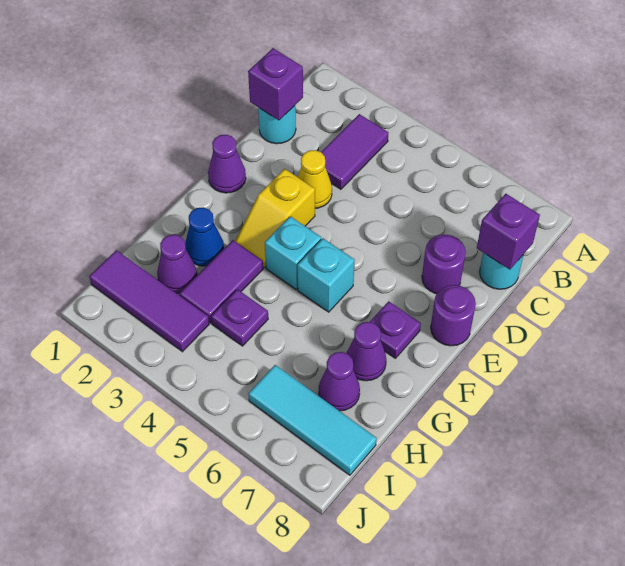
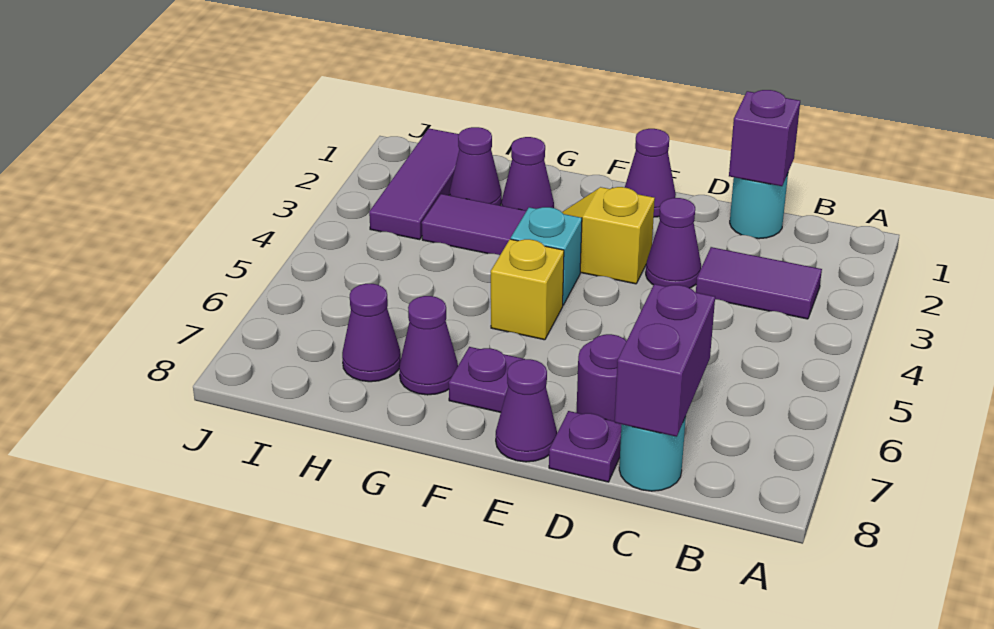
purple 1x1 brick [477,194,540,269] -> purple 1x2 brick [615,284,715,437]
yellow 1x1 cone [298,150,332,208] -> purple 1x1 cone [646,198,701,288]
purple 1x1 round brick [431,285,476,346] -> purple 1x1 cone [496,359,557,462]
cyan 1x1 brick [297,239,355,312] -> yellow 1x1 brick [491,239,564,340]
blue 1x1 cone [185,207,224,266] -> purple 1x1 cone [501,137,554,211]
purple 1x1 plate [211,289,268,346] -> purple 1x1 plate moved to [549,411,622,482]
cyan 1x3 tile [248,365,377,475] -> none

